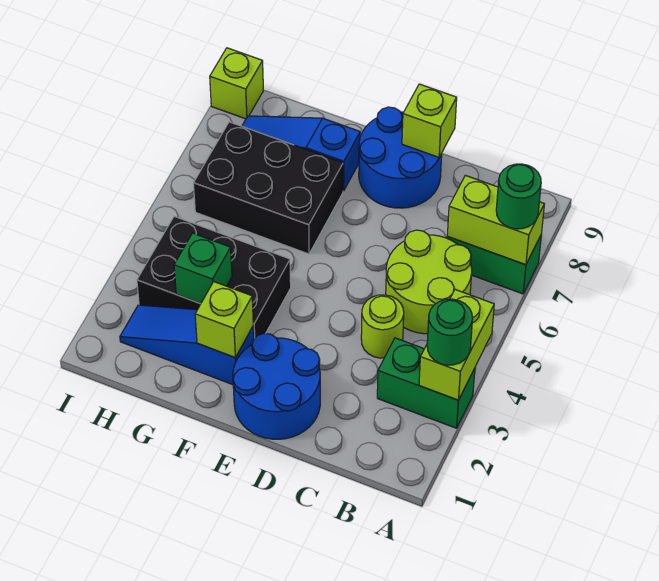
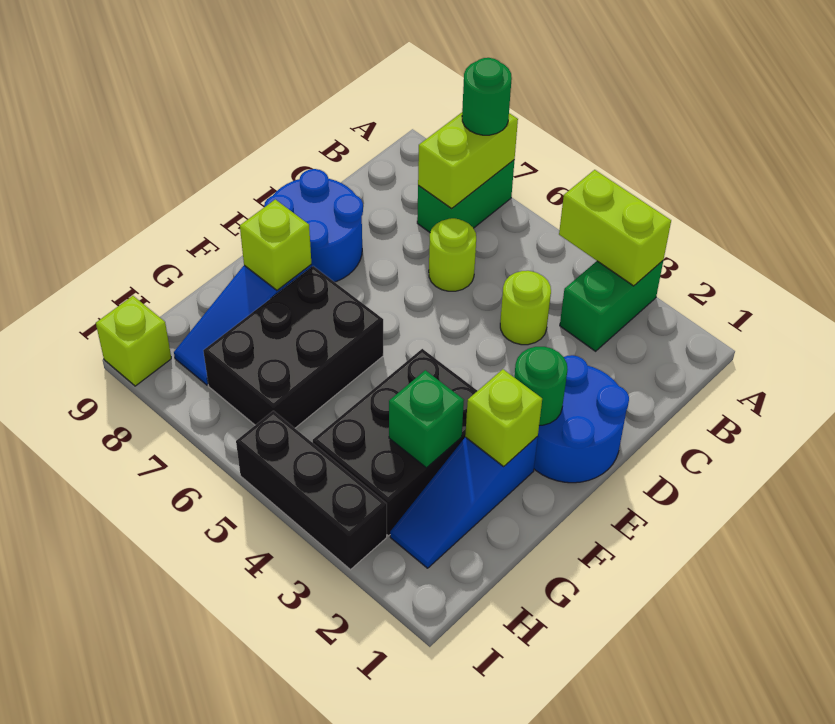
green 1x1 round brick [427,299,472,365] -> green 1x1 round brick moved to [514,347,568,425]
lime 2x2 round brick [386,230,472,334] -> lime 1x1 round brick [429,218,476,291]
lime 1x1 brick [402,84,457,157] -> lime 1x1 brick moved to [240,199,311,290]
none -> black 1x3 brick [236,411,387,570]

